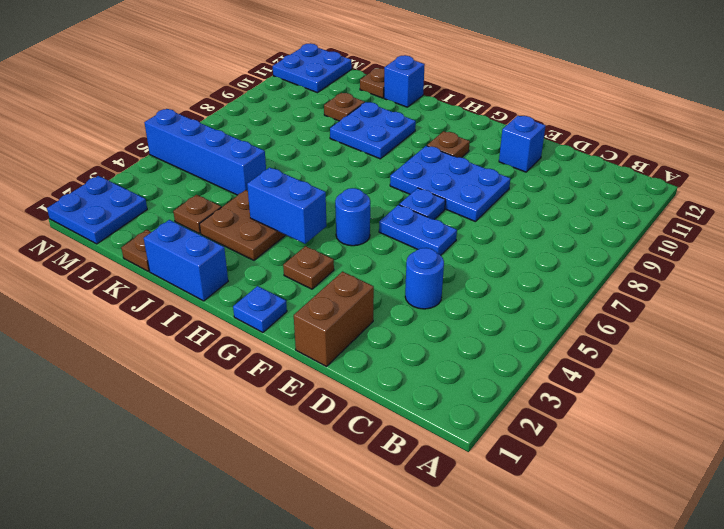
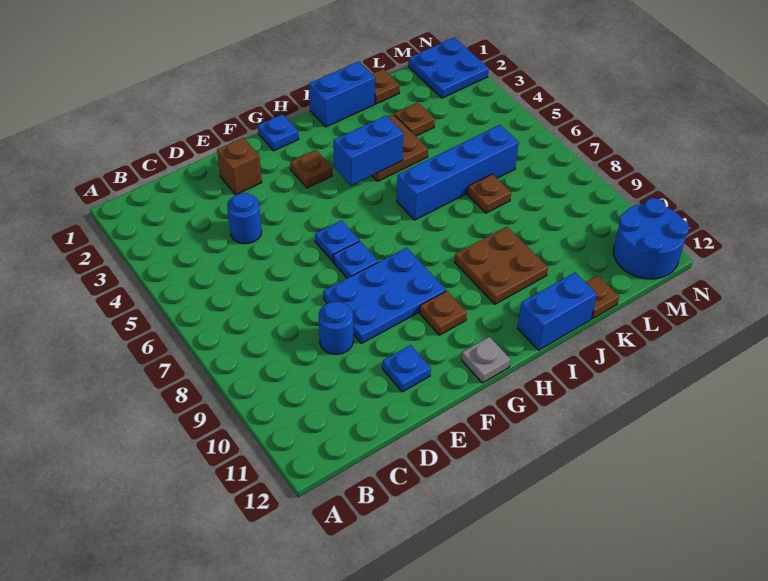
brown 1x2 brick [294,272,374,366] -> brown 1x1 brick [217,138,262,195]
blue 1x2 plate [379,205,457,255] -> blue 1x1 plate [315,221,359,262]
blue 1x1 brick [499,116,546,172] -> blue 1x1 plate [382,345,431,392]
blue 1x1 round brick [335,188,370,246] -> blue 1x1 round brick moved to [319,302,353,354]
none -> grey 1x1 plate [462,337,511,383]
blue 2x2 plate [330,102,416,159] -> brown 2x2 plate [455,227,548,304]
blue 1x1 brick [384,55,425,107] -> blue 1x2 brick [517,273,597,350]
blue 1x4 brick [144,109,266,195] -> blue 1x4 brick moved to [397,125,519,220]
brown 1x1 plate [324,93,365,121] -> brown 1x1 plate moved to [467,174,511,213]
blue 2x2 plate [273,43,352,93] -> blue 2x2 round brick [614,198,689,279]

